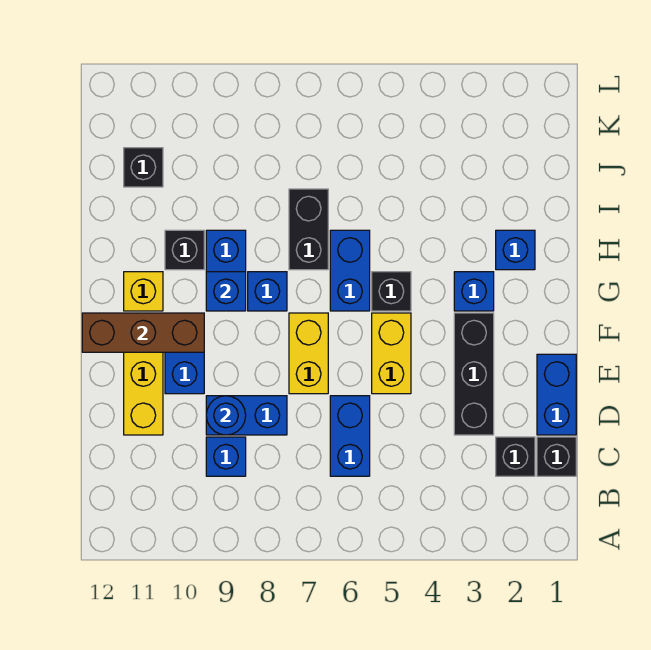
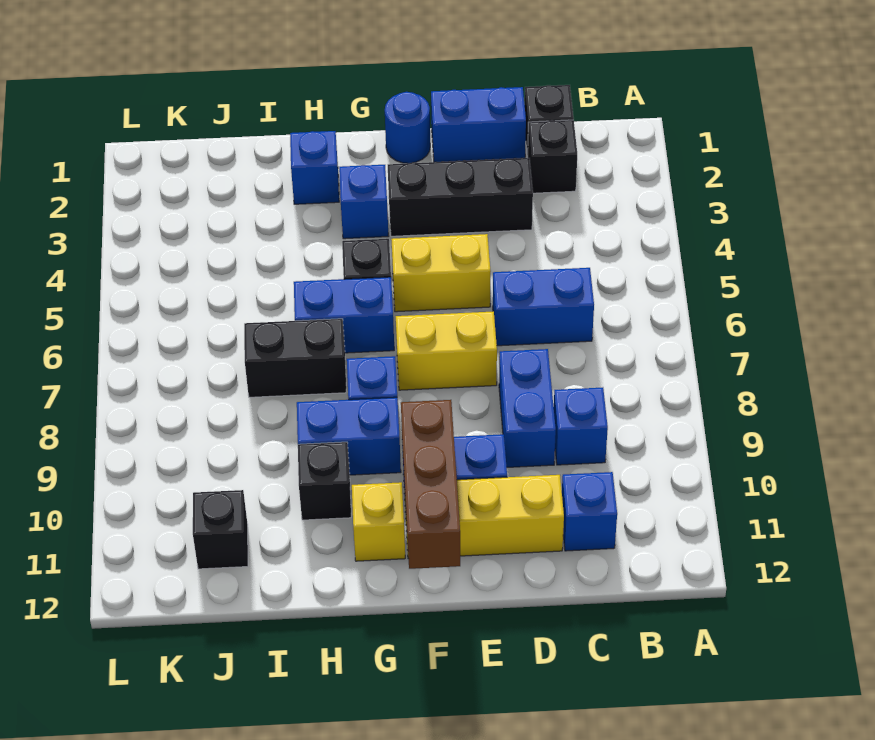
blue 1x1 round brick [206,396,246,435] -> blue 1x1 round brick moved to [385,92,430,163]
blue 1x1 brick [206,272,246,311] -> blue 1x1 brick moved to [562,472,617,551]

